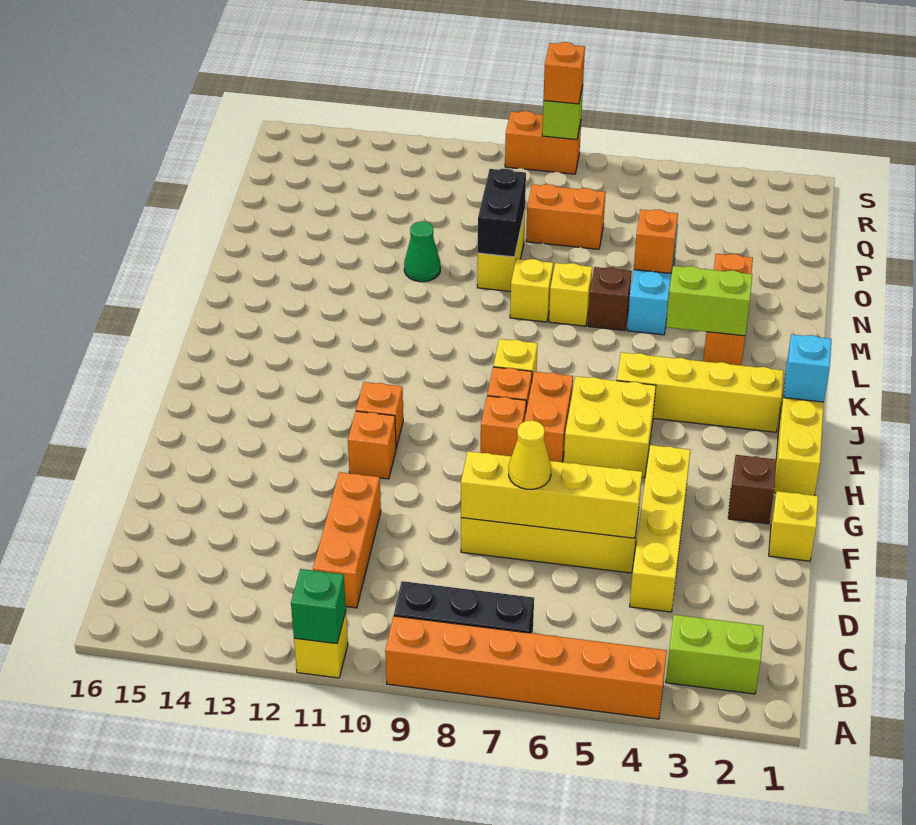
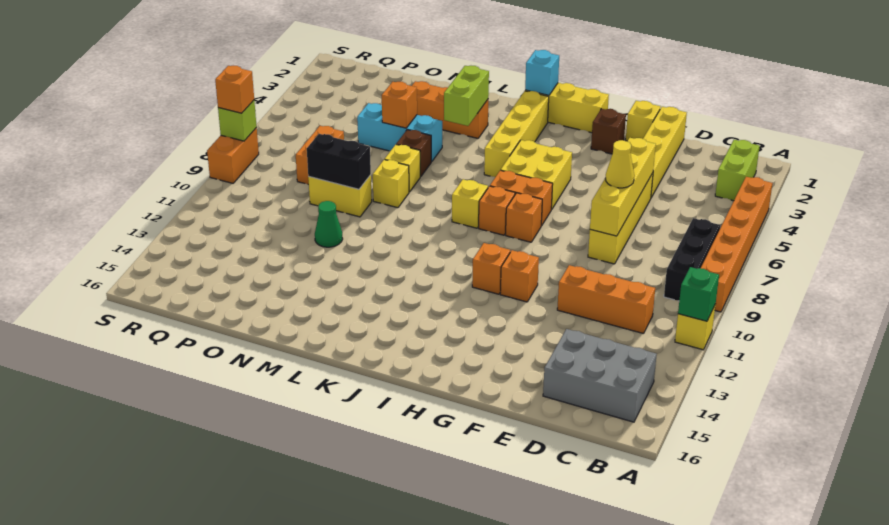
none -> grey 2x3 brick [543,329,657,422]
yellow 1x4 brick [630,445,691,612] -> yellow 1x4 brick turned to [643,107,687,197]

